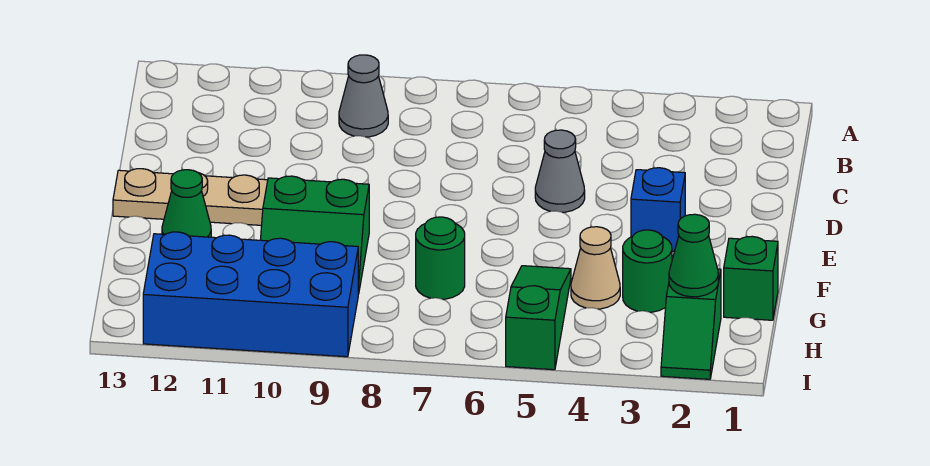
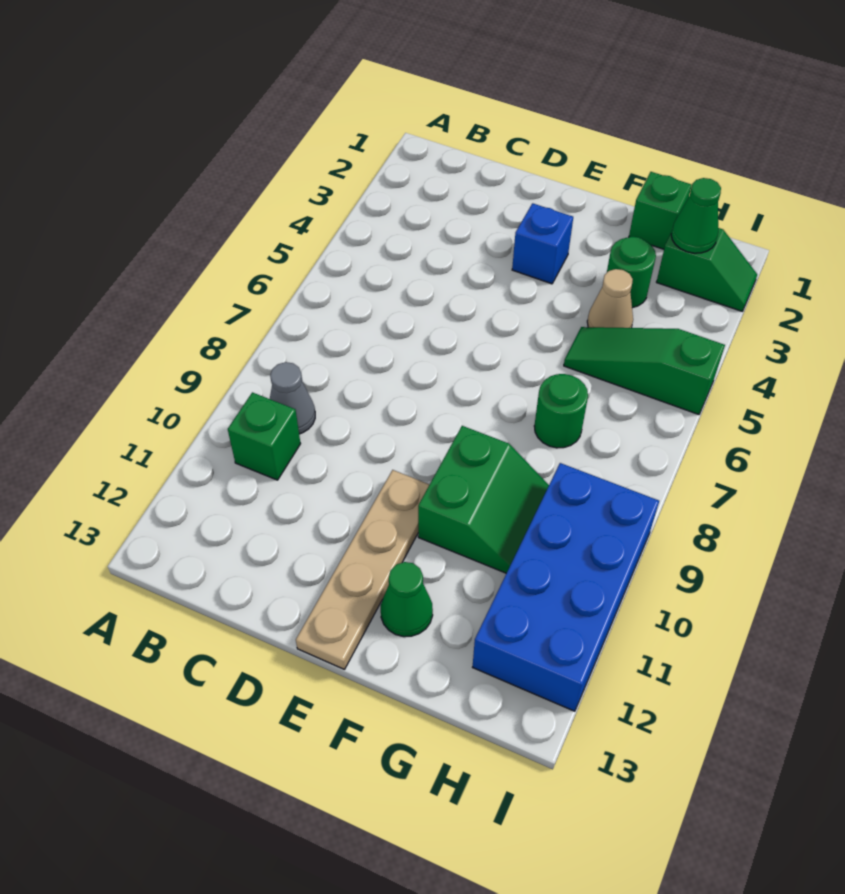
none -> green 1x1 brick [228,392,301,480]
grey 1x1 cone [535,130,585,212] -> none

